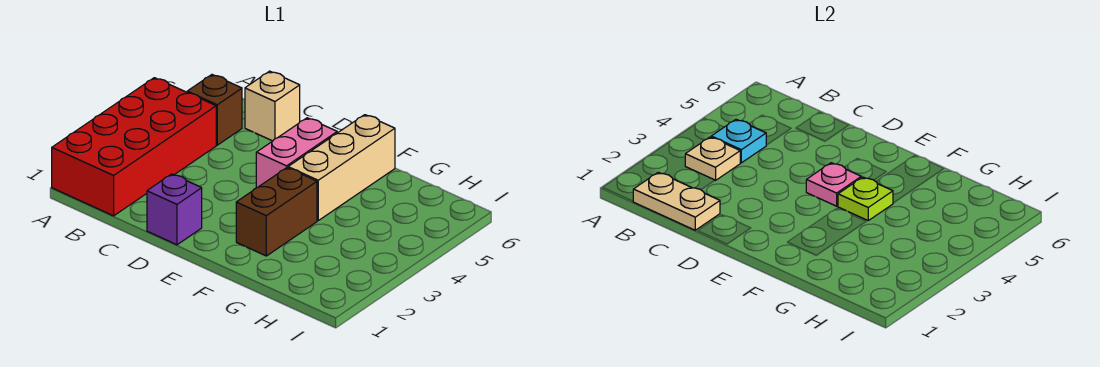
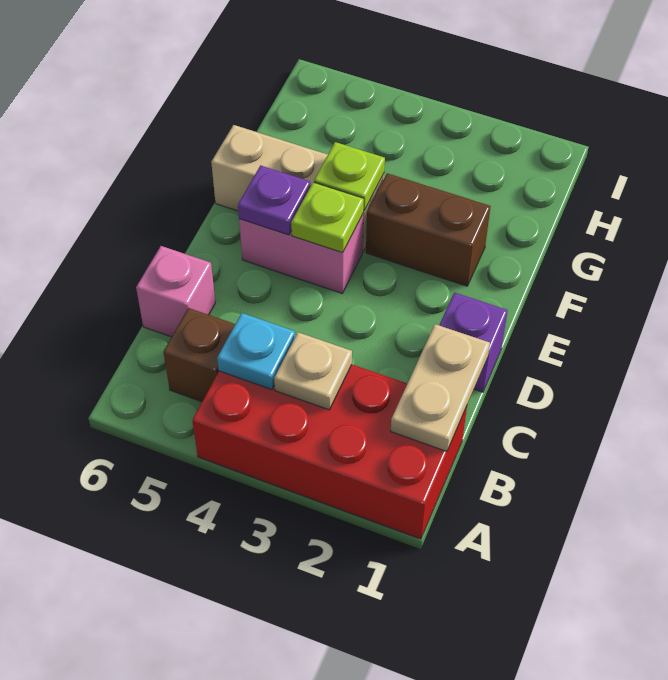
tan 1x1 brick [245,71,300,141] -> pink 1x1 brick [136,246,215,337]
pink 1x1 plate [806,163,861,206] -> lime 1x1 plate [291,182,364,253]
none -> purple 1x1 plate [238,165,311,235]

